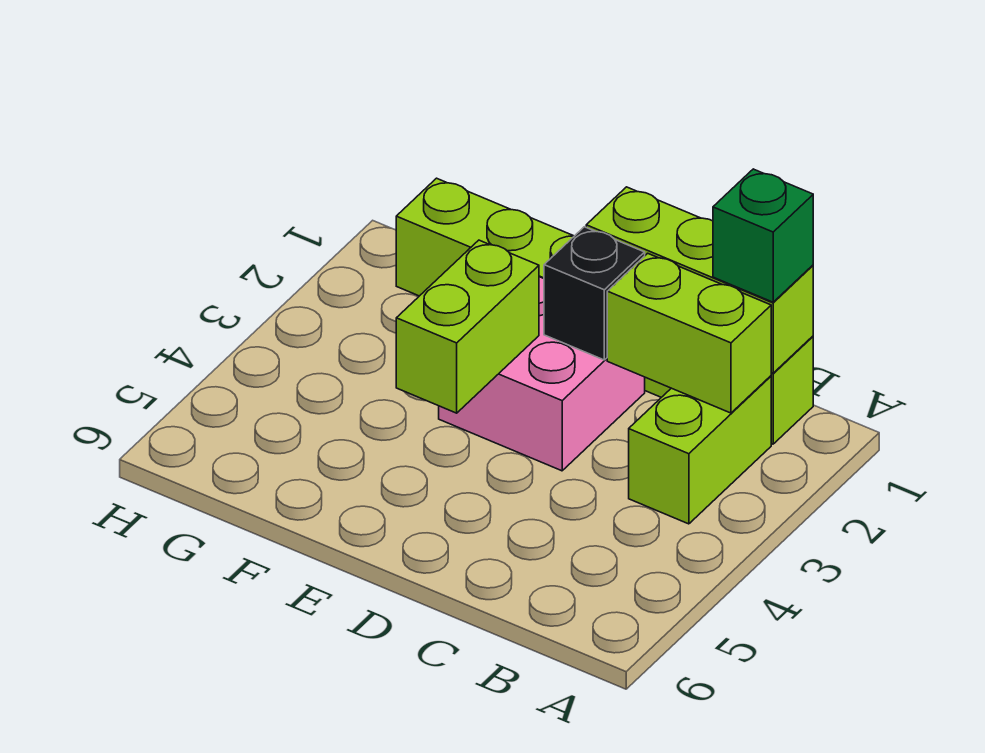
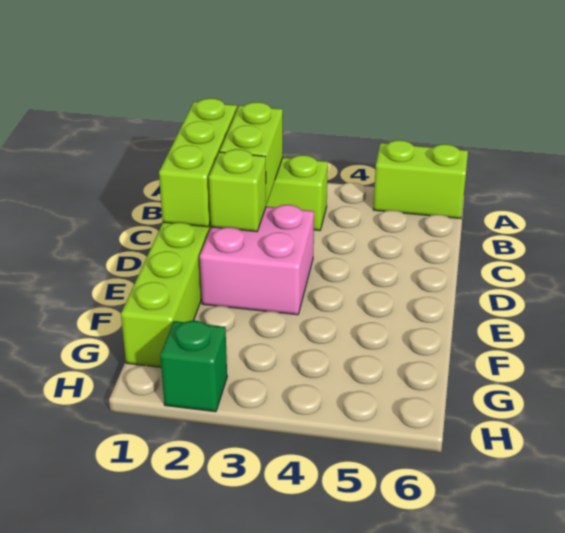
green 1x1 brick [713,169,813,302] -> green 1x1 brick moved to [160,321,227,412]
black 1x1 brick [544,227,645,360] -> lime 1x1 brick [209,149,266,232]
lime 1x2 brick [396,240,539,413] -> lime 1x2 brick moved to [373,140,468,219]

